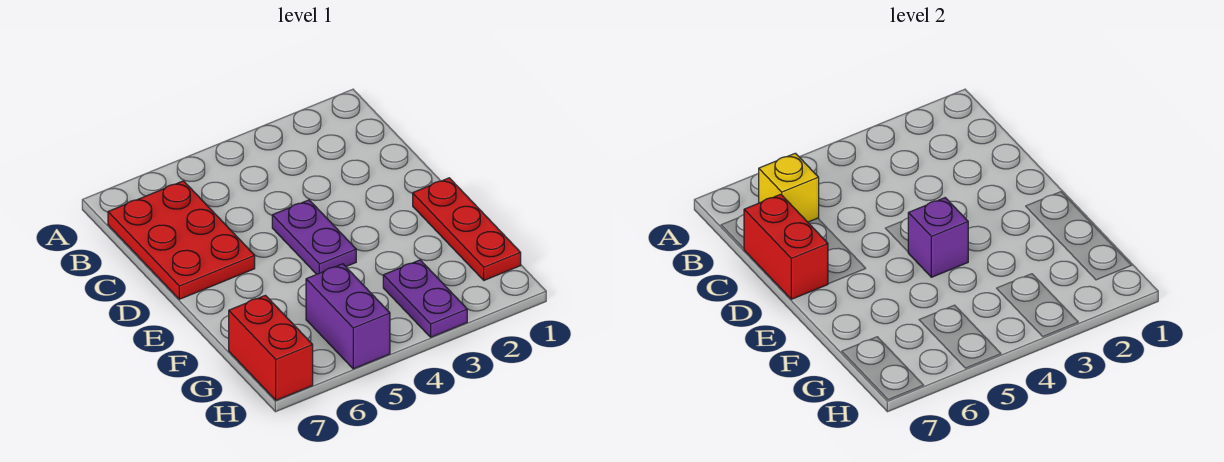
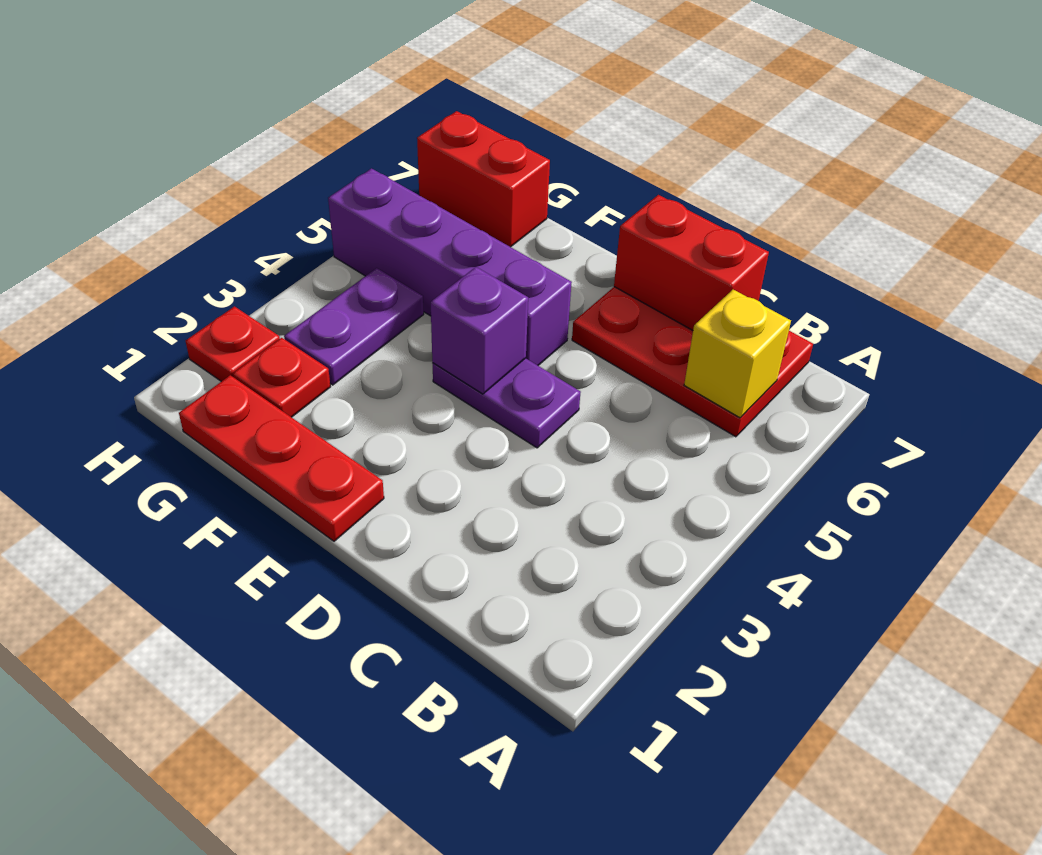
none -> red 1x1 plate [233,338,330,417]
purple 1x2 plate [383,260,467,337] -> purple 1x2 plate turned to [284,268,424,385]
purple 1x2 brick [306,264,390,369] -> purple 1x4 brick [328,168,572,365]
none -> red 1x1 plate [186,306,280,382]

